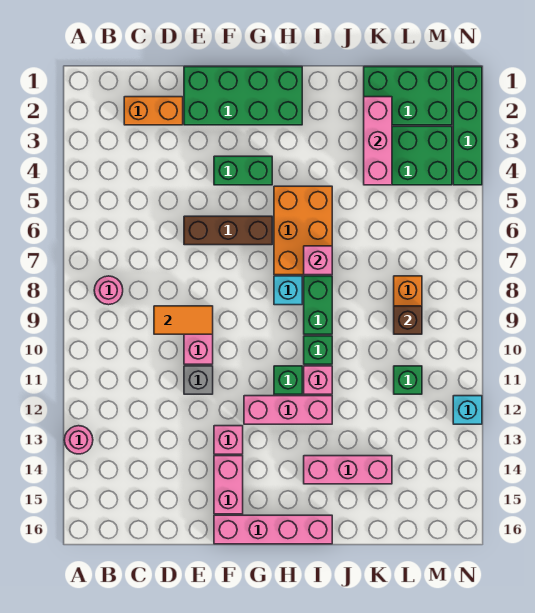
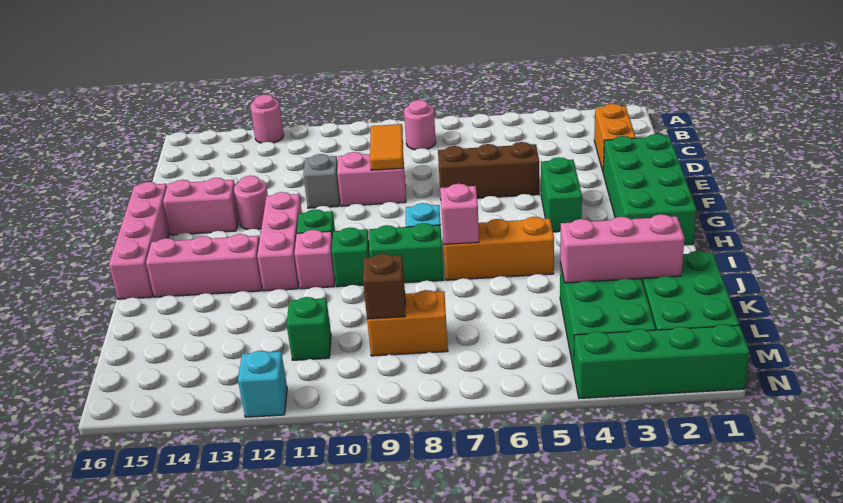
brown 1x3 brick [184,216,272,245] -> brown 1x3 brick turned to [438,142,539,198]
pink 1x1 brick [214,426,243,454] -> pink 1x1 round brick [234,176,268,230]
orange 2x3 brick [274,186,332,275] -> orange 1x3 brick [444,217,554,280]
pink 1x3 brick [304,456,392,484] -> pink 1x3 brick turned to [146,234,262,297]

